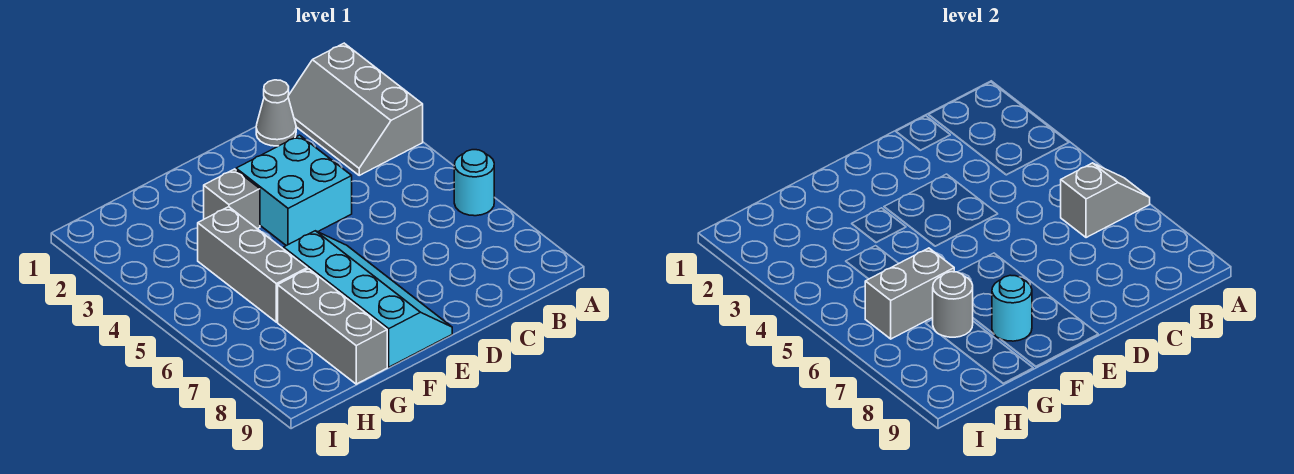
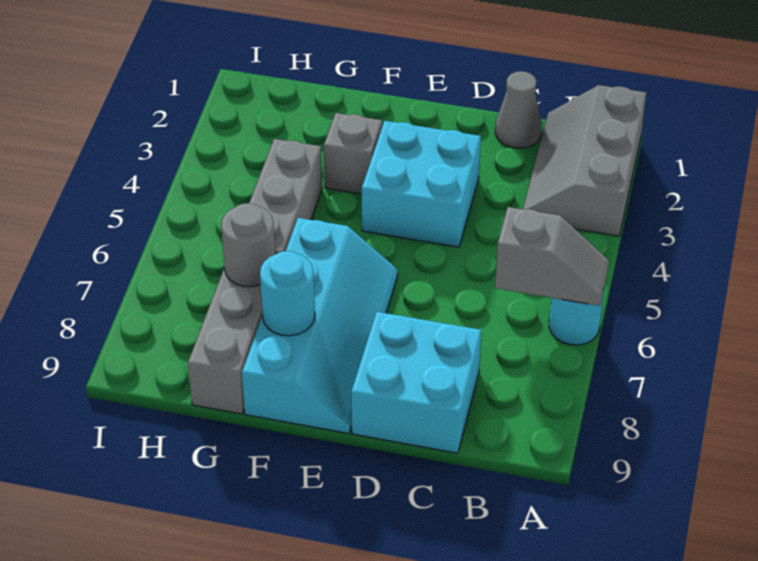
none -> cyan 2x2 brick [351,312,481,453]
grey 1x2 brick [865,248,954,339] -> none

